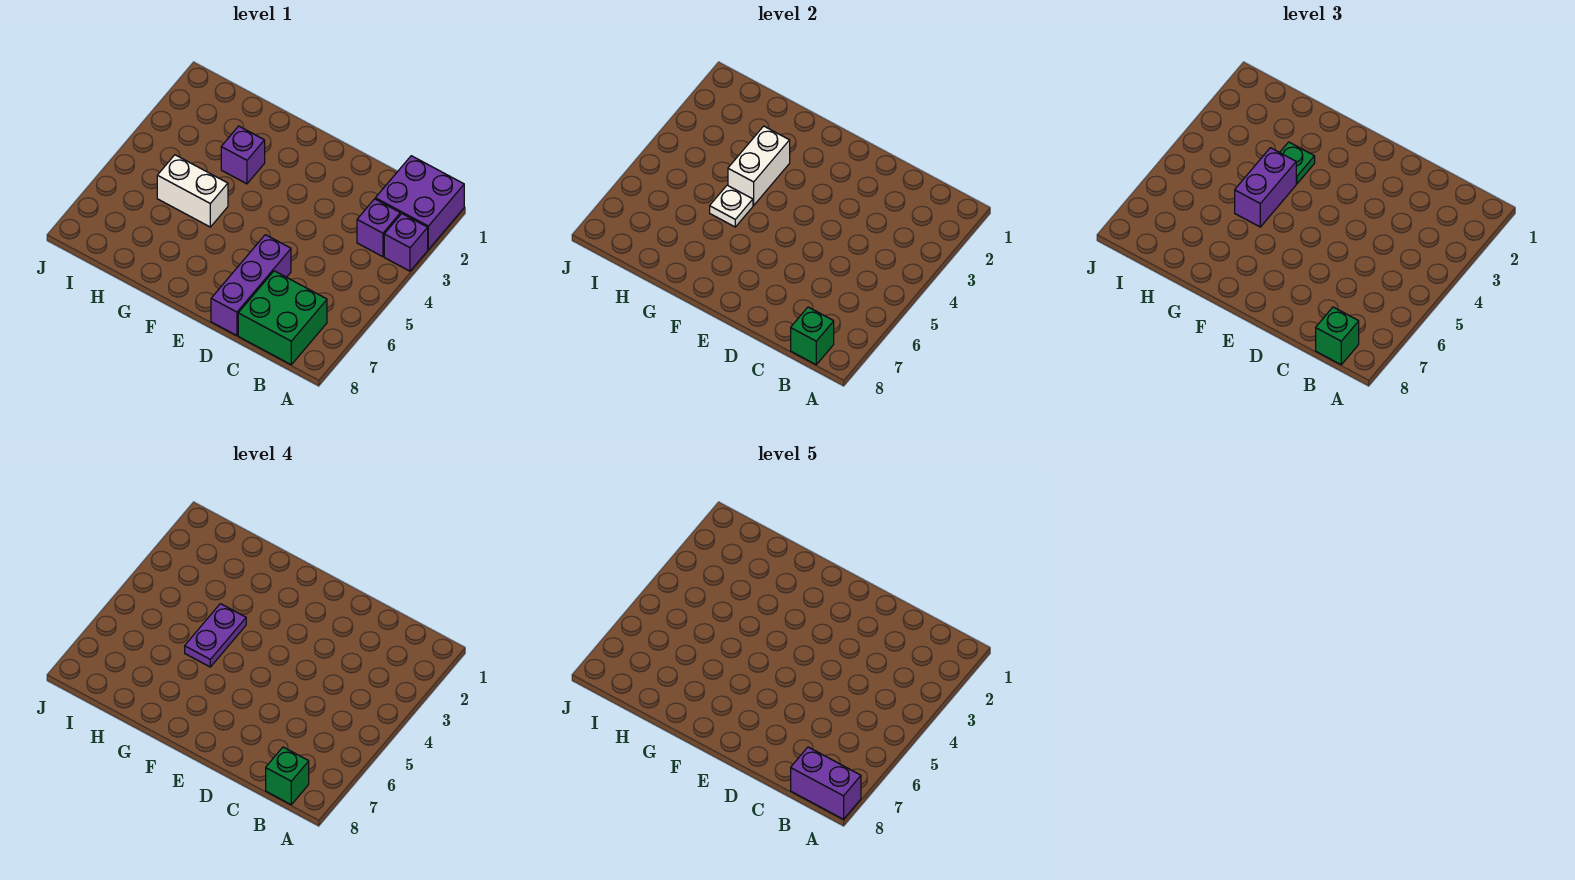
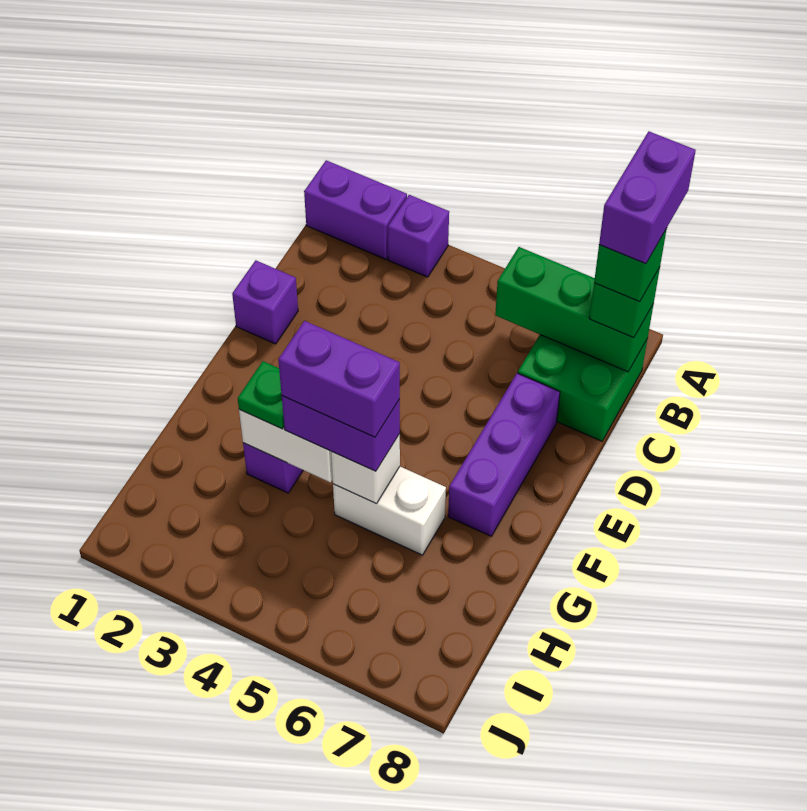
purple 2x2 brick [375,156,464,249] -> purple 1x2 brick [304,160,407,259]
purple 1x1 brick [357,199,400,257] -> purple 1x1 brick moved to [232,260,298,344]
green 1x1 brick [791,307,834,365] -> green 1x3 brick [495,247,654,372]
purple 1x3 brick [211,235,291,336] -> purple 1x3 brick turned to [448,373,560,536]
purple 1x2 plate [185,604,246,667] -> purple 1x2 brick [278,321,400,437]
white 1x2 brick [157,155,228,227] -> white 1x2 brick turned to [333,467,446,555]
white 1x1 plate [710,185,753,227] -> white 1x1 brick [331,434,400,504]

